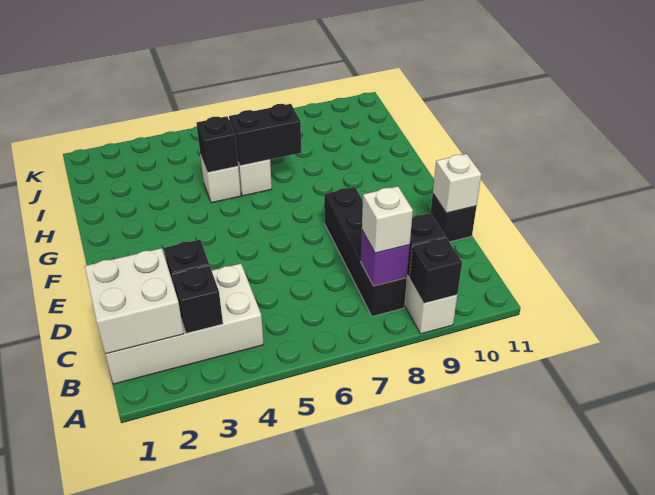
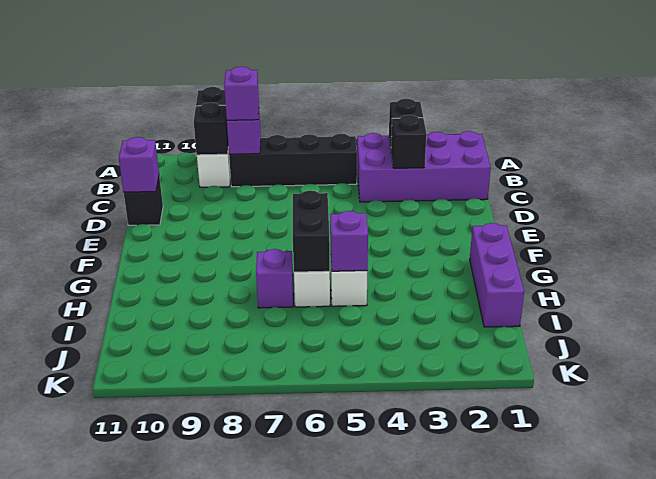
white 2x4 brick [105,264,264,384] -> purple 2x4 brick [357,131,491,202]
white 2x2 brick [85,248,184,354] -> none
black 1x4 brick [324,187,407,316] -> black 1x4 brick turned to [229,134,357,187]
white 1x1 brick [362,186,413,253] -> purple 1x1 brick [224,67,259,120]
white 1x1 brick [433,154,481,213] -> purple 1x1 brick [119,137,159,192]
none -> purple 1x3 brick [470,223,524,327]
black 1x1 brick [196,116,238,173] -> purple 1x1 brick [330,211,368,271]
black 1x2 brick [229,104,301,166] -> black 1x2 brick turned to [293,191,330,272]
none -> purple 1x1 brick [256,249,293,308]

